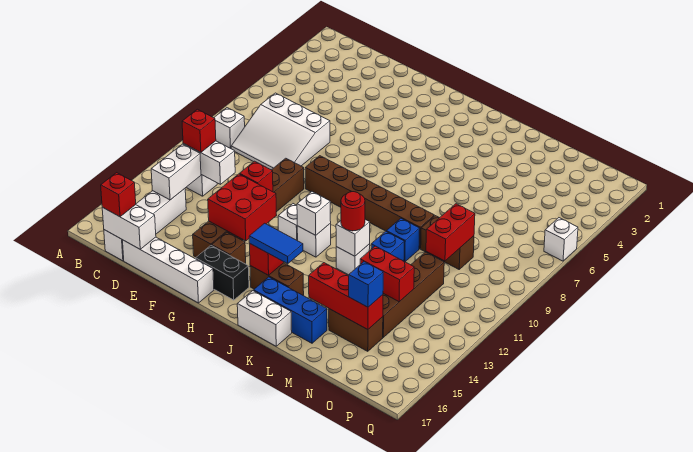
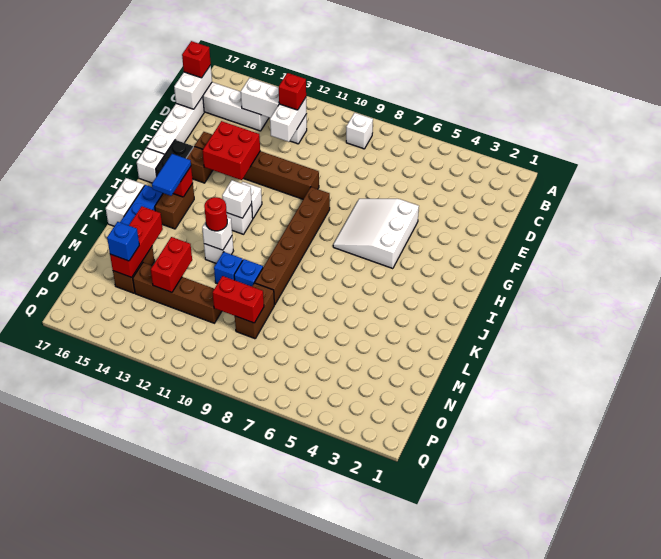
white 3x3 slope [231,93,330,170] -> white 3x3 slope moved to [333,199,419,269]
red 1x1 brick [240,161,273,192] -> none
white 1x1 brick [544,218,578,261] -> white 1x1 brick moved to [137,148,164,183]

